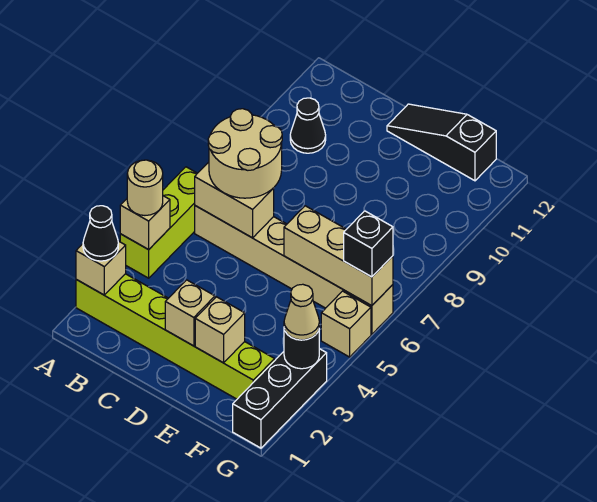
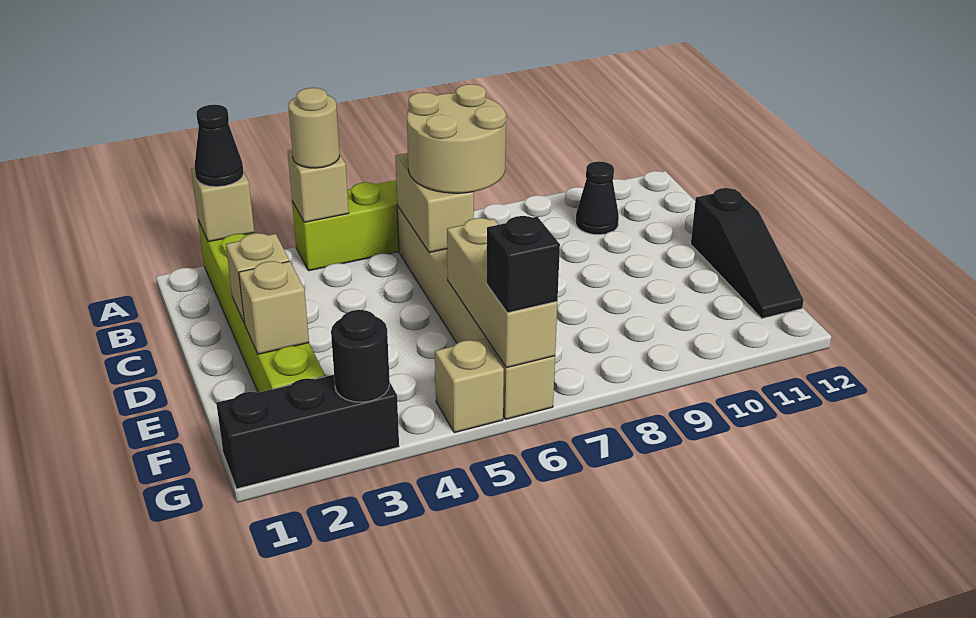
black 1x3 slope [387,104,496,181] -> black 1x3 slope turned to [691,188,804,318]
tan 1x1 cone [284,284,319,340] -> none

